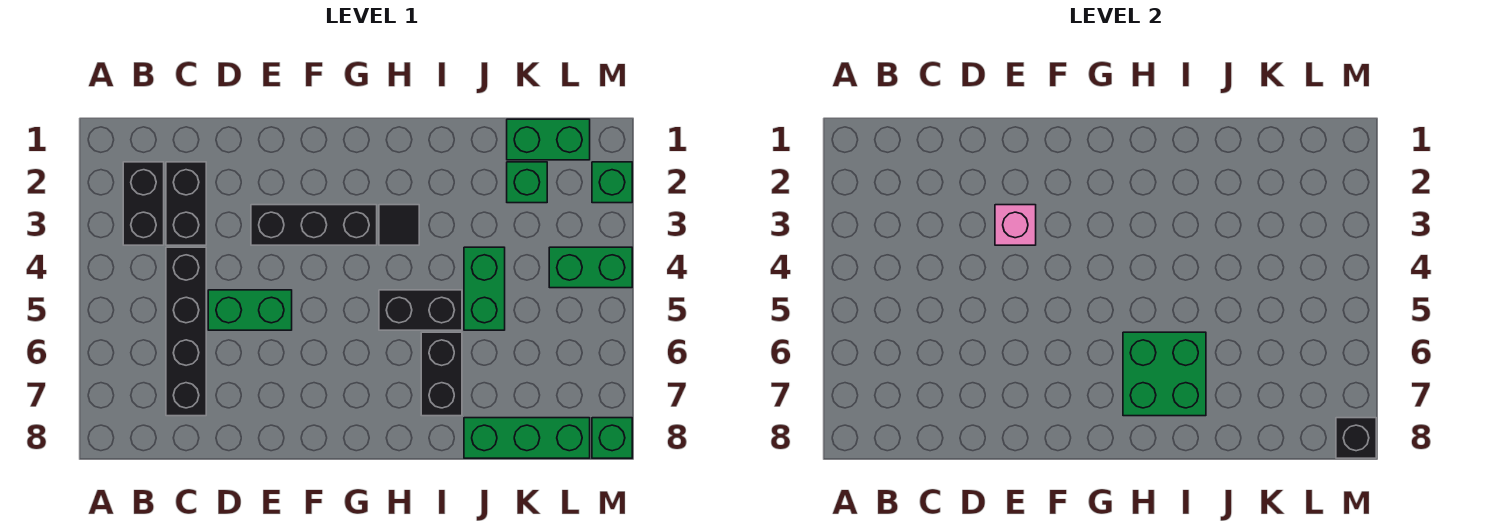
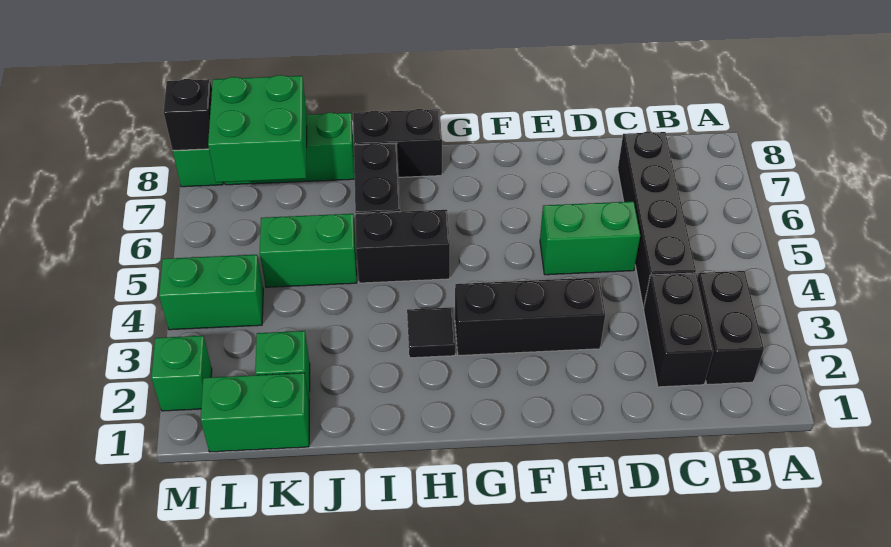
pink 1x1 brick [995,205,1036,245] -> none
green 2x2 brick [1123,332,1206,416] -> green 2x2 brick moved to [208,75,307,182]
none -> black 1x2 brick [353,109,442,177]
green 1x2 brick [464,247,505,330] -> green 1x2 brick turned to [260,214,357,287]

